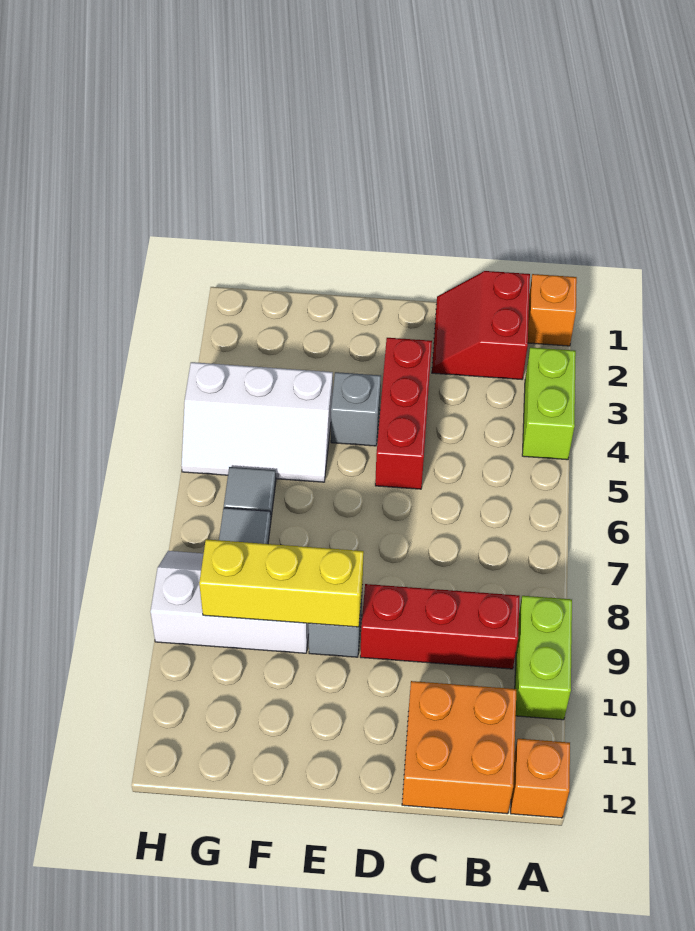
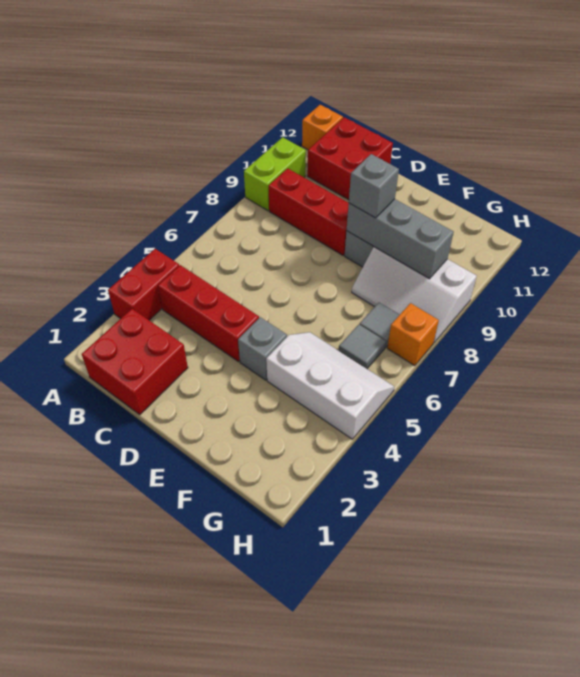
orange 1x1 brick [528,274,577,346] -> orange 1x1 brick moved to [387,303,439,366]
lime 1x2 brick [522,347,576,460] -> red 1x2 brick [108,249,179,320]
red 2x2 slope [432,271,530,379] -> red 2x2 brick [82,309,188,415]
orange 2x2 brick [402,681,517,814] -> red 2x2 brick [307,117,393,200]
red 1x3 brick [375,338,432,489] -> red 1x3 brick turned to [158,265,259,362]
yellow 1x3 brick [199,539,364,627] -> grey 1x3 brick [347,199,454,279]
none -> grey 1x1 brick [349,154,399,218]

